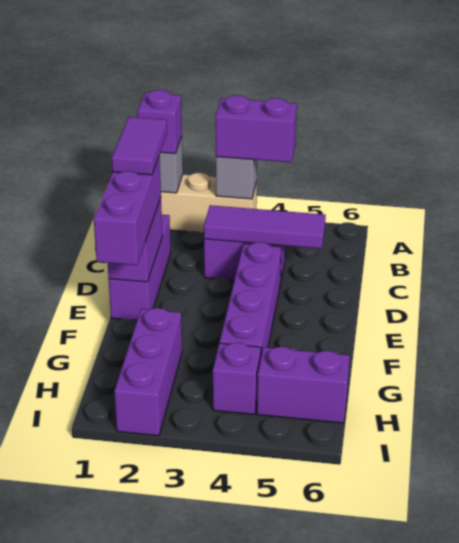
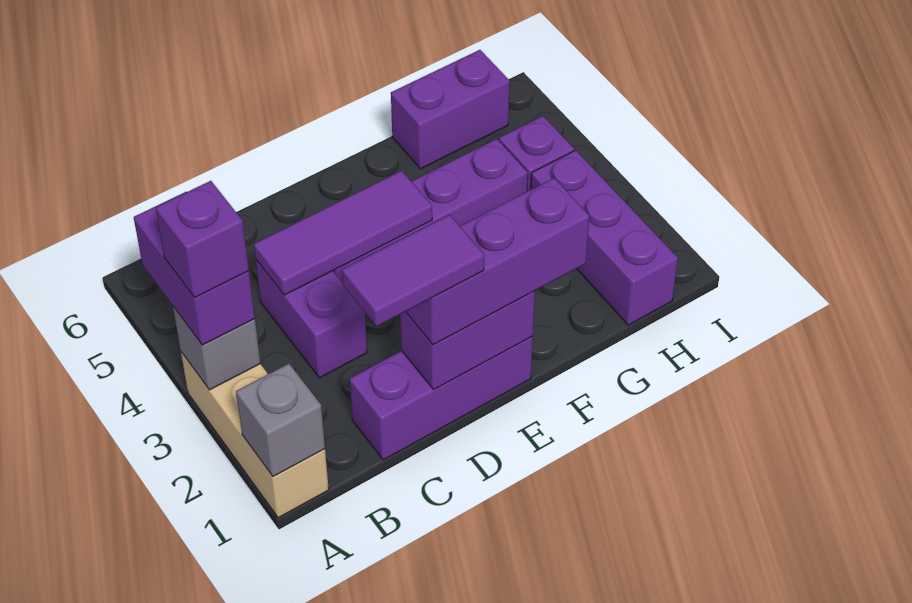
purple 1x1 brick [138,90,182,154] -> purple 1x1 brick moved to [156,181,249,297]
purple 1x3 tile [204,205,326,249] -> purple 1x3 tile turned to [254,171,432,295]
purple 1x3 brick [114,308,182,436] -> purple 1x3 brick turned to [531,150,678,325]
purple 1x2 brick [257,347,350,423] -> purple 1x2 brick turned to [391,50,510,169]

